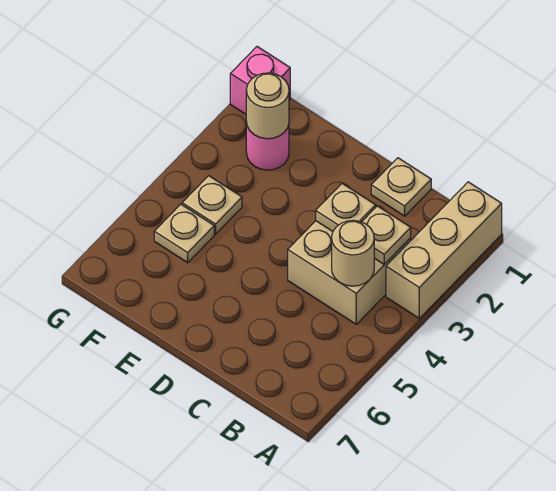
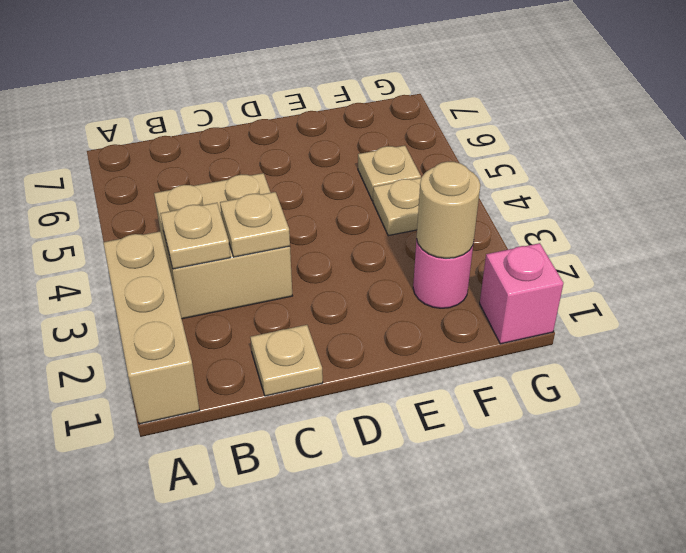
tan 1x1 round brick [332,220,374,286] -> none

